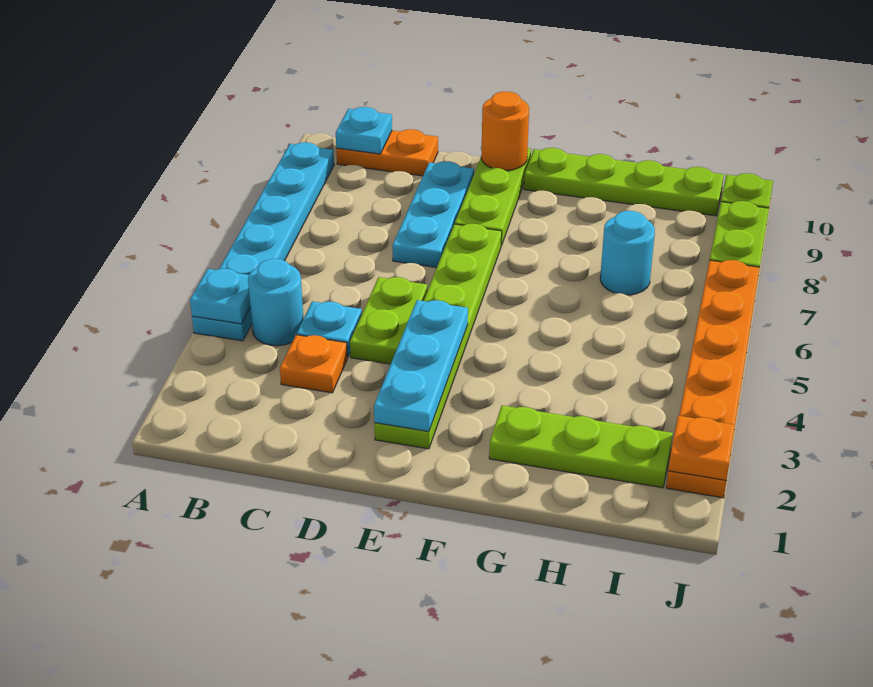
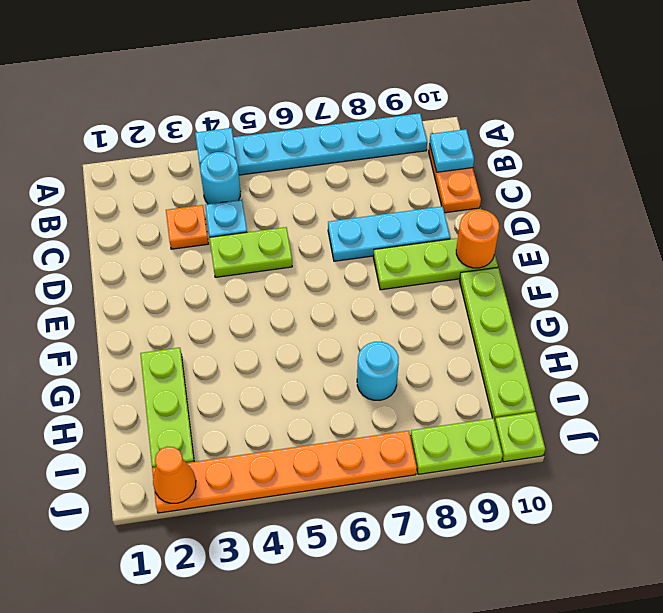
lime 1x6 plate [374,224,502,449] -> none
cyan 1x3 plate [374,300,468,432] -> none
orange 1x1 plate [668,416,735,481] -> orange 1x1 cone [153,446,196,503]

